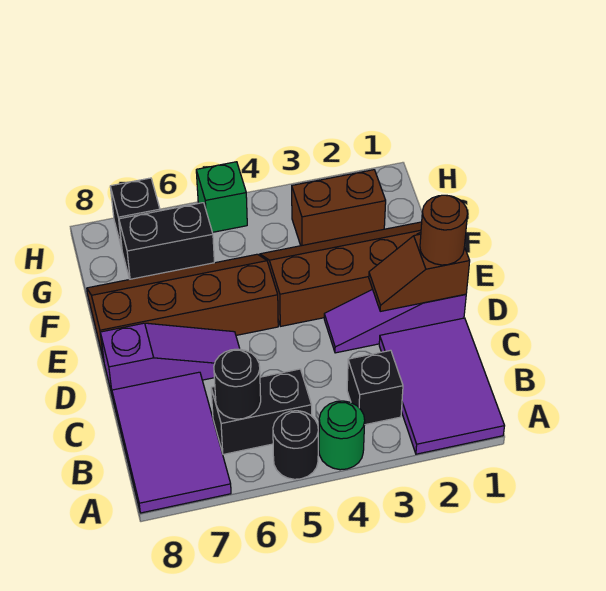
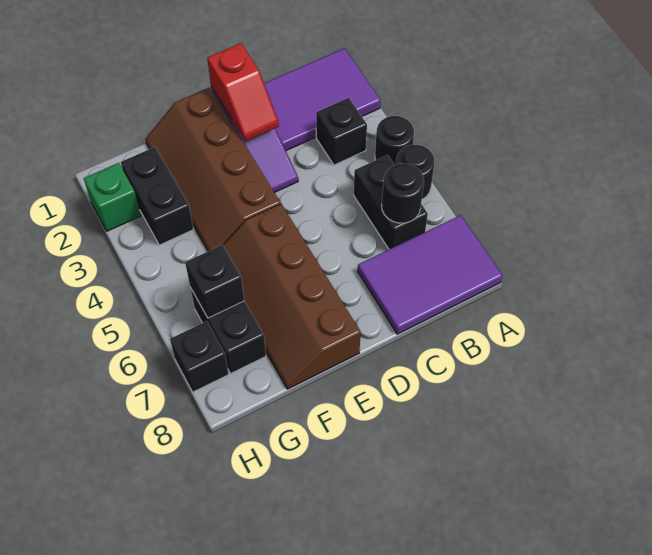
green 1x1 round brick [319,401,365,470] -> black 1x1 round brick [375,116,414,165]
brown 1x2 slope [369,234,470,311] -> red 1x2 slope [207,43,279,141]
brown 1x1 round brick [420,195,468,265] -> none
purple 1x3 slope [100,323,240,397] -> none
brown 1x2 brick [292,170,386,246] -> black 1x2 brick [121,147,193,245]
none -> black 1x1 brick [185,245,244,318]
green 1x1 brick [196,162,247,232] -> green 1x1 brick moved to [84,163,141,231]

